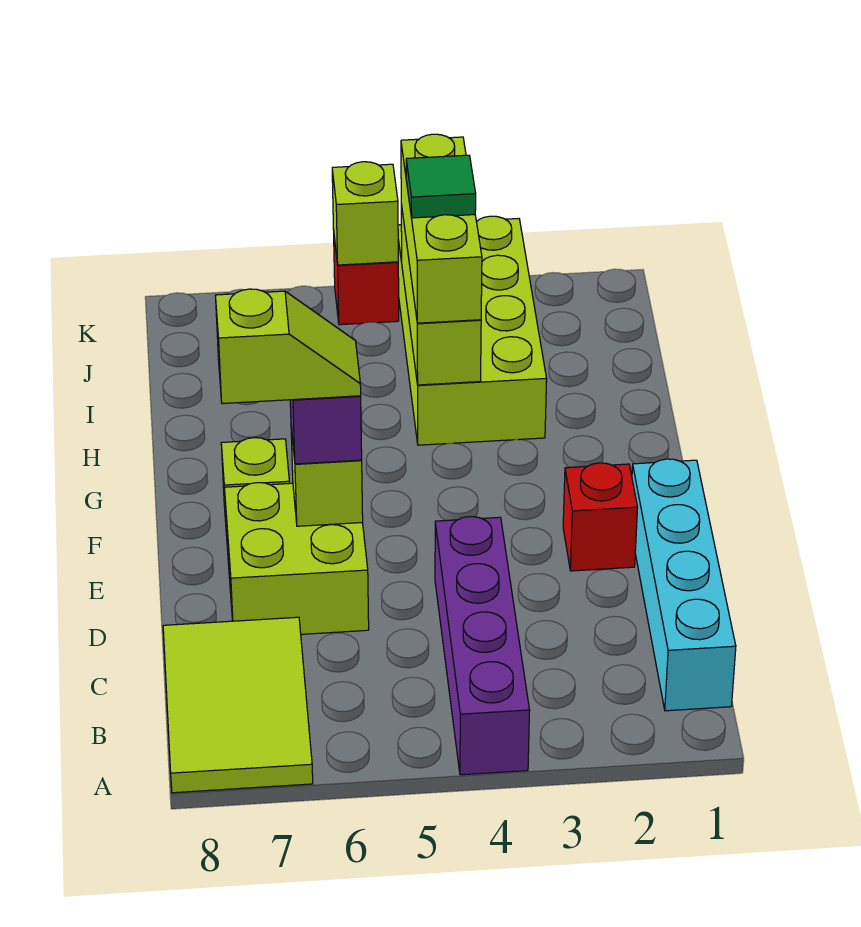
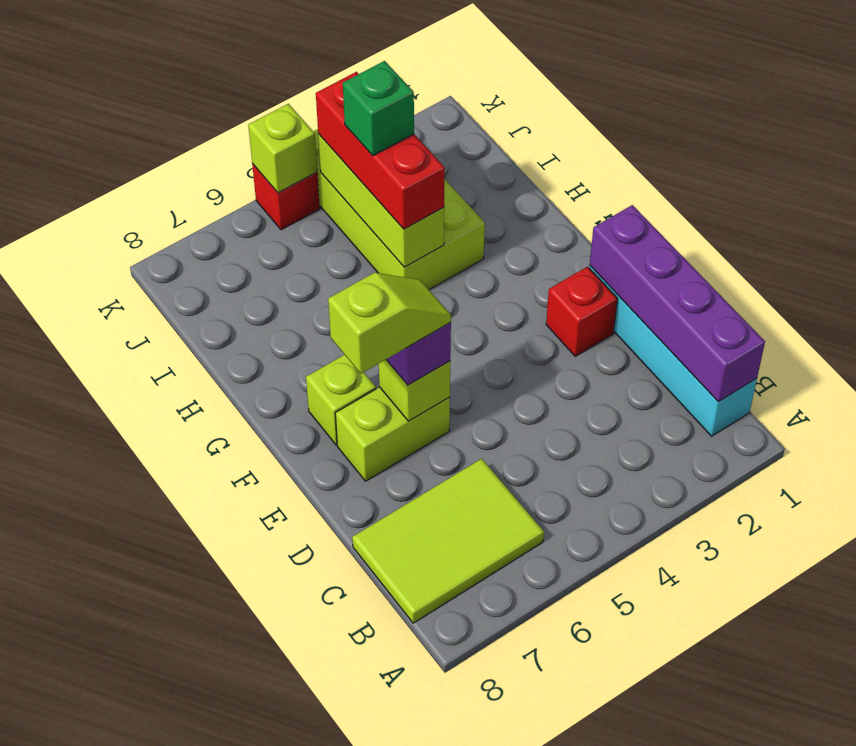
purple 1x4 brick [435,517,530,775] -> purple 1x4 brick moved to [590,205,765,402]
lime 2x3 tile [163,617,313,793] -> lime 2x3 tile turned to [352,459,544,623]
lime 2x2 brick [225,483,369,634] -> lime 1x2 brick [335,387,450,481]
lime 1x3 brick [401,134,482,323] -> red 1x3 brick [316,72,445,229]
green 1x1 tile [406,155,476,218] -> green 1x1 brick [343,61,414,156]

